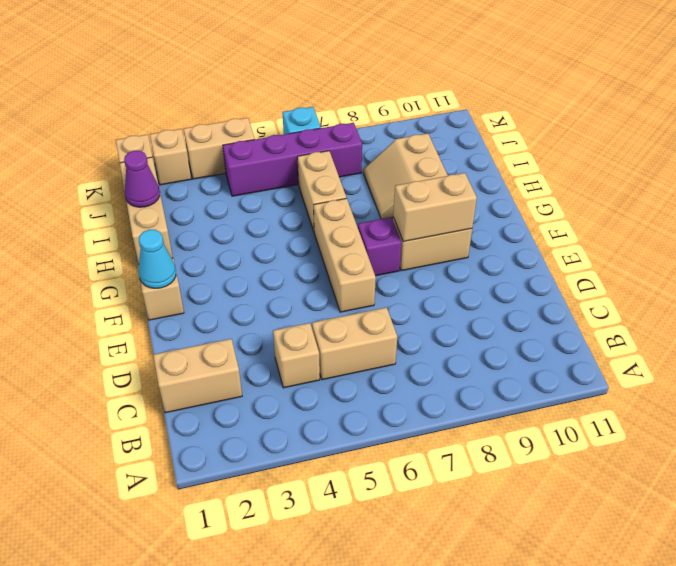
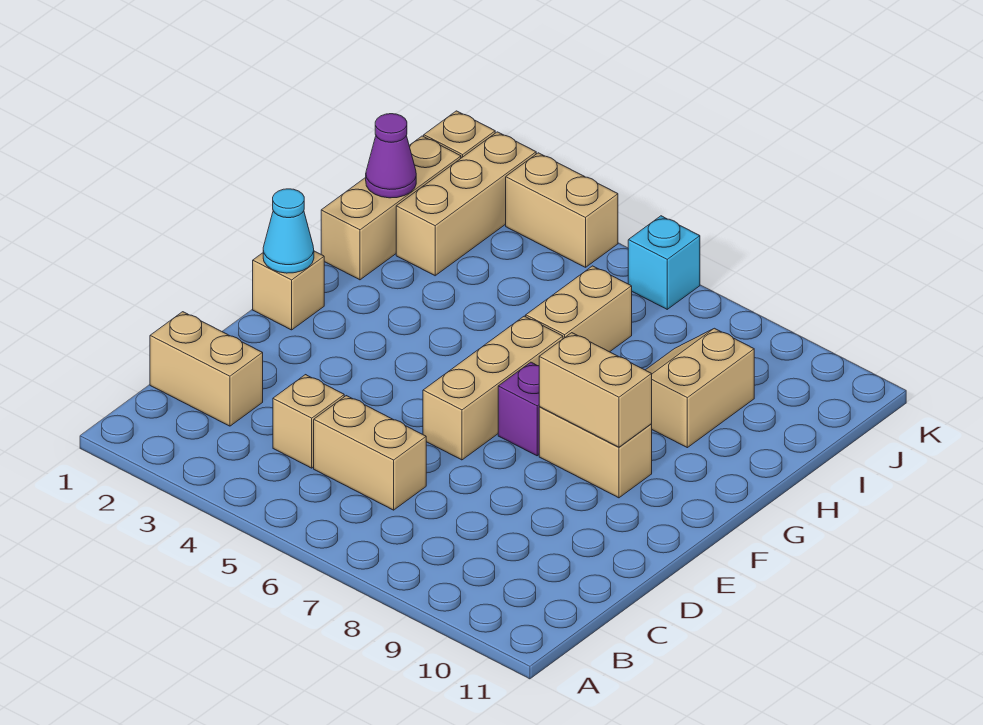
purple 1x4 brick [223,123,362,196] -> none
tan 1x1 brick [150,129,191,185] -> tan 1x3 brick [396,132,536,276]

